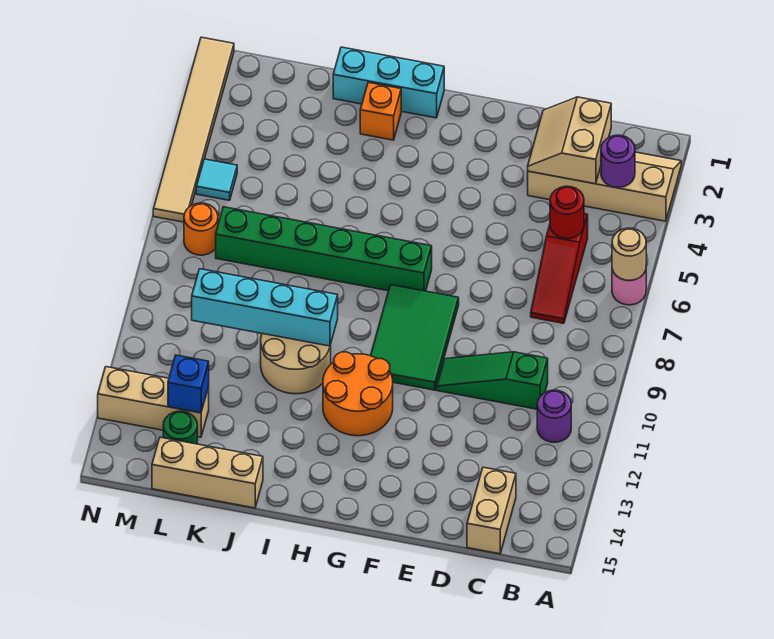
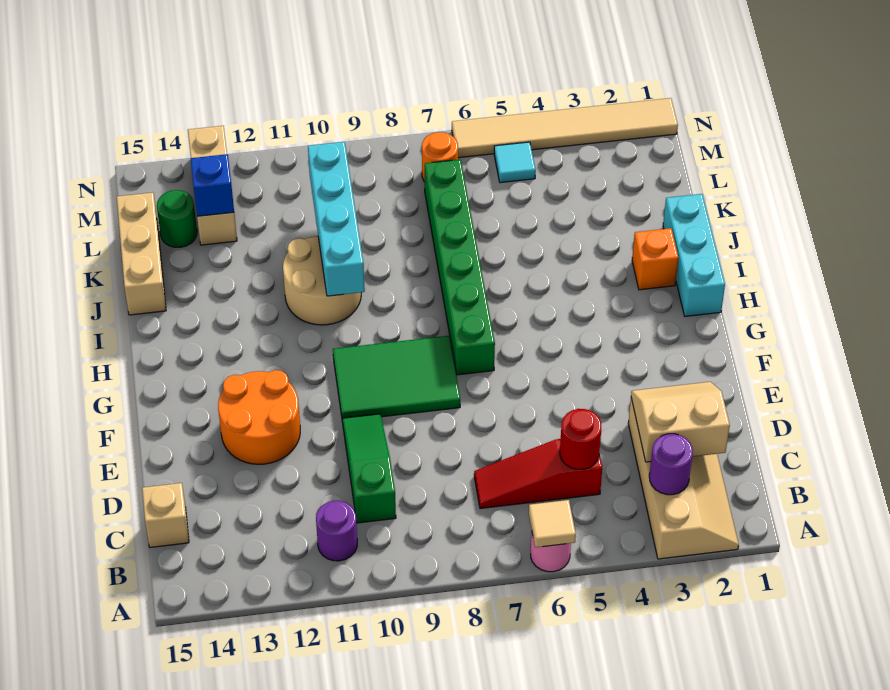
tan 1x1 round brick [612,228,646,280] -> tan 1x1 tile [529,500,576,547]
tan 1x2 brick [467,467,516,554] -> tan 1x1 brick [142,483,189,547]
orange 2x2 round brick [323,352,393,436] -> orange 2x2 round brick moved to [218,370,300,464]

